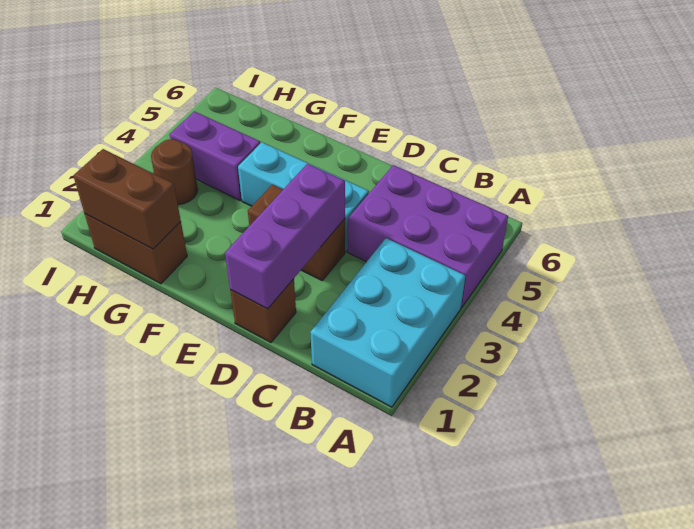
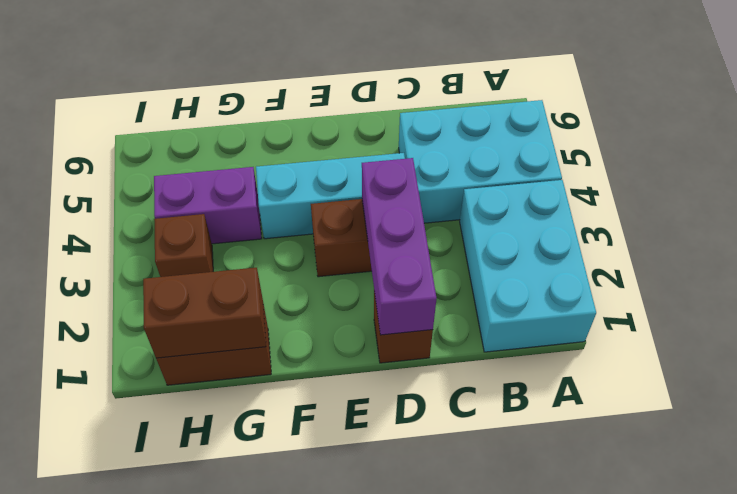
purple 2x3 brick [348,165,508,308] -> cyan 2x3 brick [399,100,562,223]
brown 1x1 round brick [151,139,198,205] -> brown 1x1 brick [154,214,213,277]

